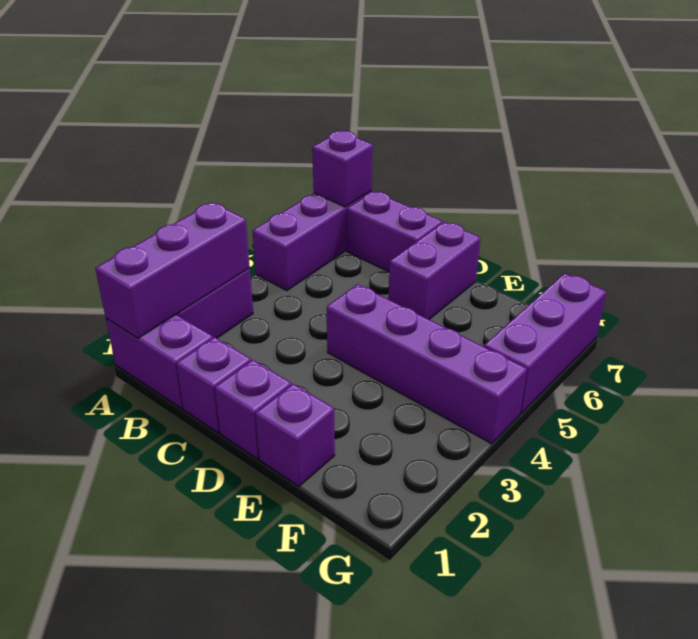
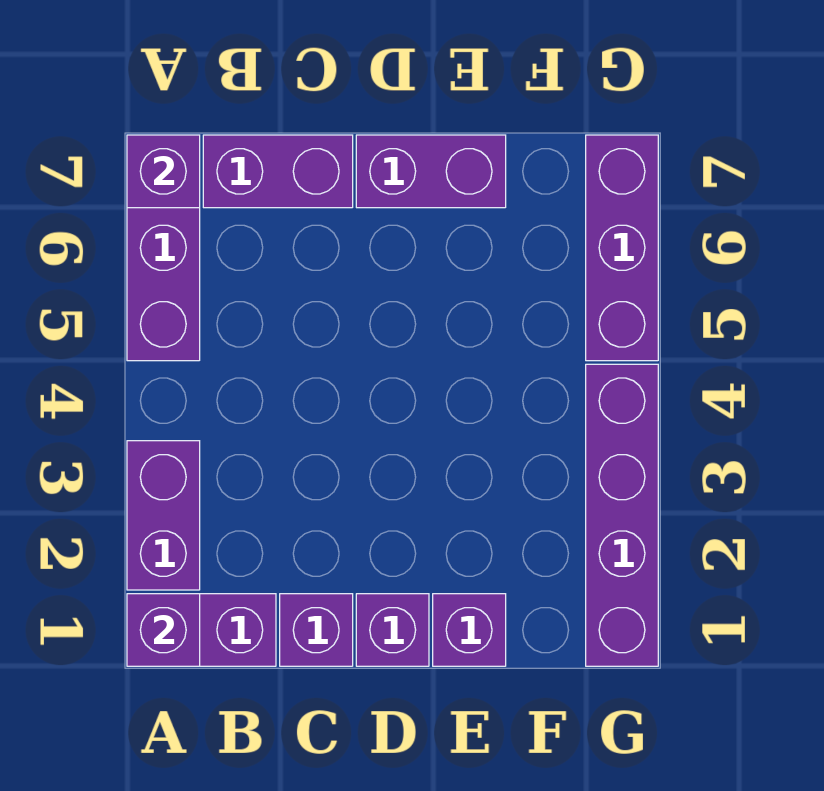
purple 1x3 brick [95,203,250,338] -> purple 1x1 brick [127,594,200,666]
purple 1x4 brick [327,284,527,444] -> purple 1x4 brick turned to [586,364,658,666]
purple 1x2 brick [388,222,480,319] -> purple 1x2 brick turned to [356,135,506,208]

